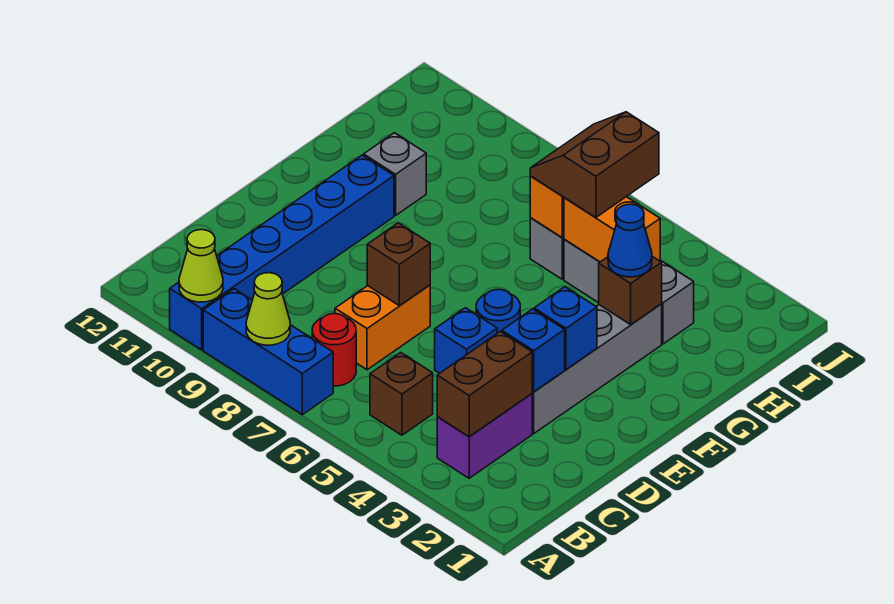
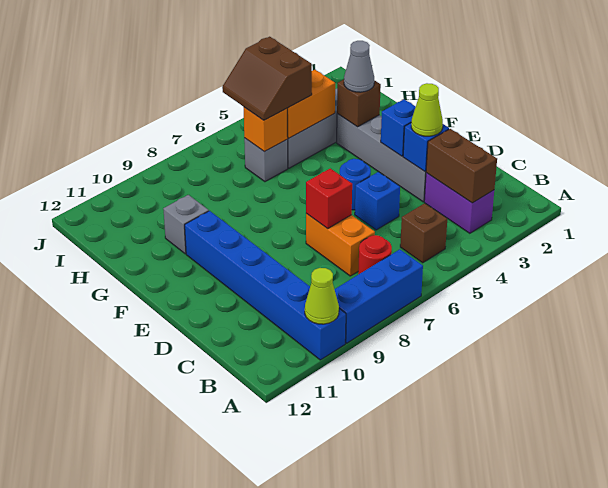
lime 1x1 cone [246,273,290,345] -> lime 1x1 cone moved to [411,83,443,136]
brown 1x1 brick [367,223,430,306] -> red 1x1 brick [306,168,352,229]
blue 1x1 cone [608,204,652,277] -> grey 1x1 cone [344,41,374,92]

